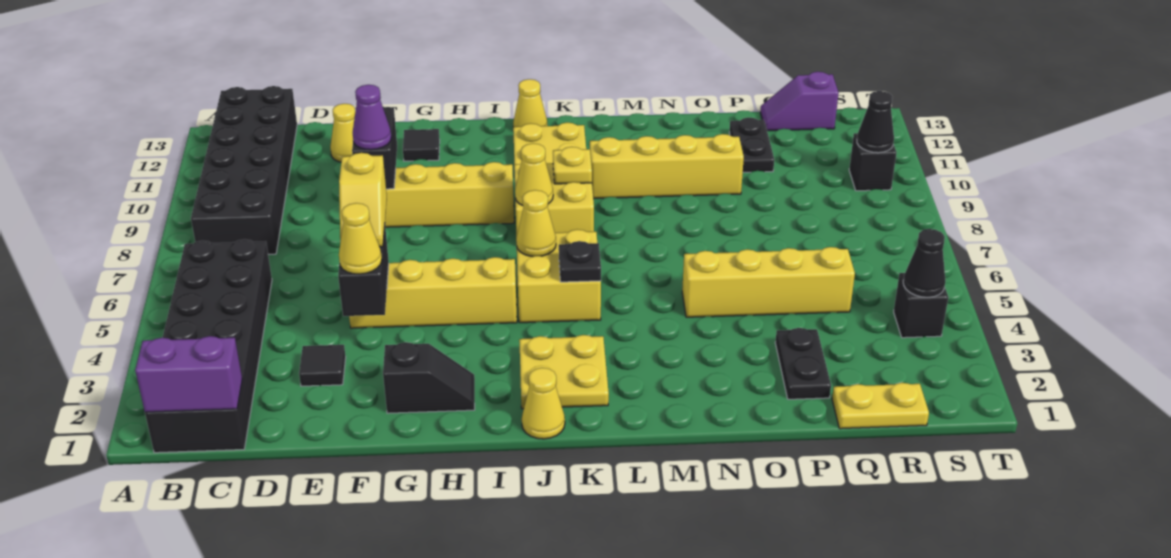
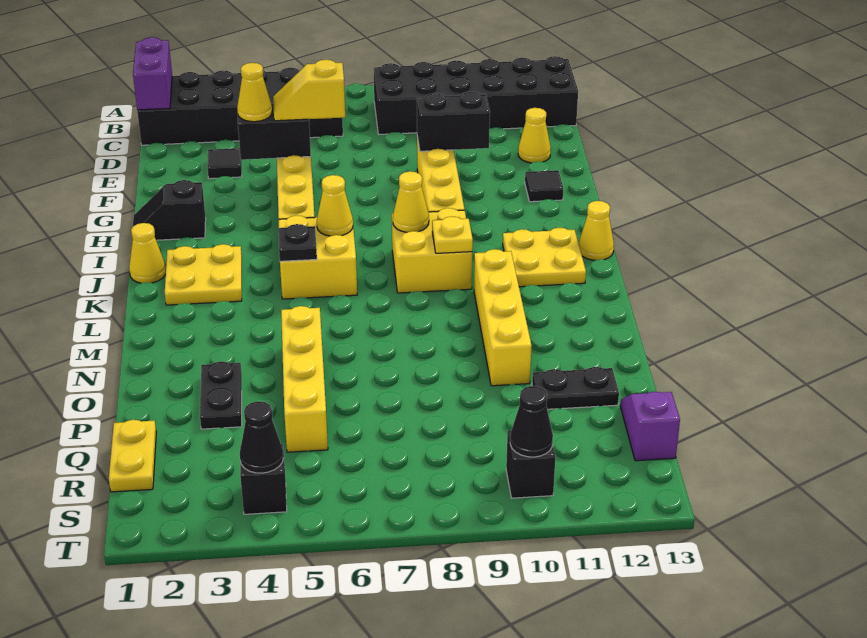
purple 1x1 cone [353,85,391,150] -> none
black 1x2 slope [383,342,475,413] -> black 1x2 slope turned to [133,180,206,240]
black 1x2 plate [775,328,831,399] -> black 1x2 plate turned to [200,361,242,429]

